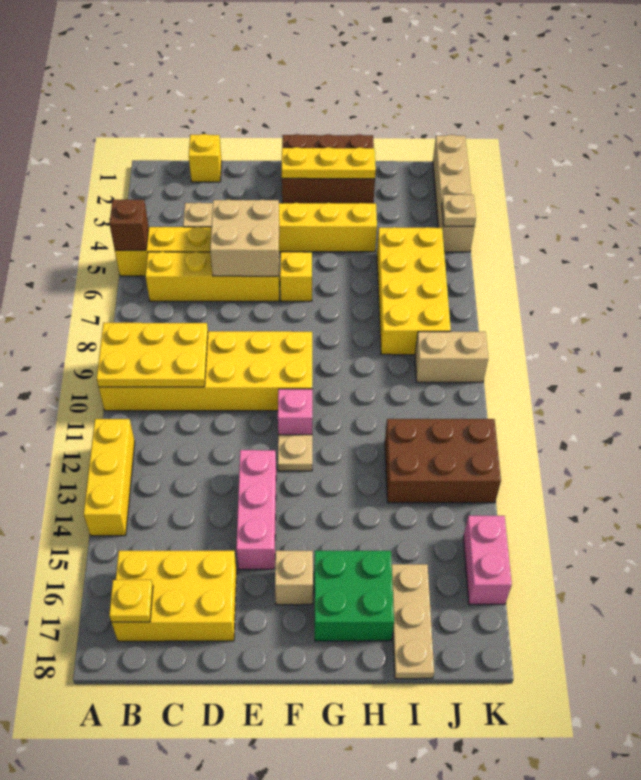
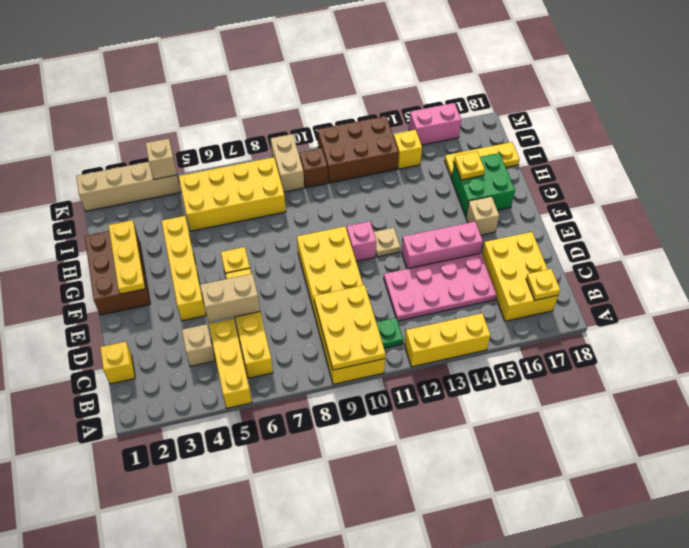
brown 1x1 brick [109,199,149,250] -> brown 1x1 brick moved to [300,148,328,188]
none -> green 1x1 plate [376,318,403,348]
none -> pink 2x4 plate [384,253,496,321]
tan 2x2 brick [210,199,279,276] -> tan 1x2 brick [200,274,260,322]
none -> yellow 1x1 plate [454,152,485,180]
brown 2x3 brick [385,419,501,503] -> brown 2x3 brick turned to [318,116,399,183]
tan 1x3 plate [392,564,434,679] -> yellow 1x3 plate [445,142,520,178]
none -> yellow 1x1 brick [394,130,422,169]
tan 1x1 plate [442,194,476,226] -> tan 1x1 brick [145,138,177,179]

